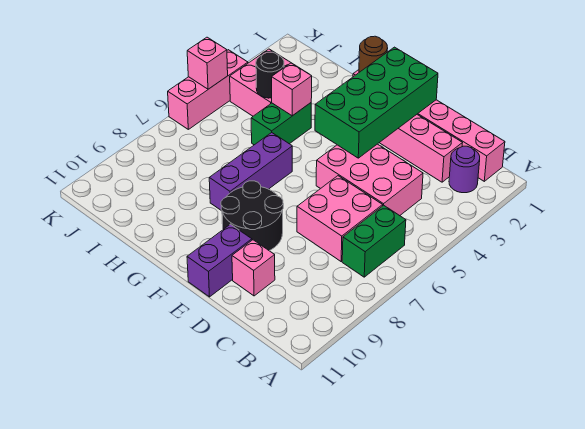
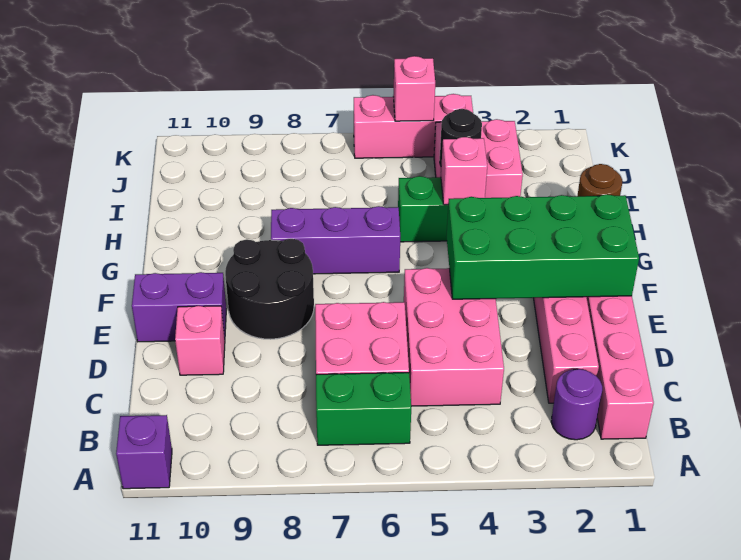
none -> purple 1x1 brick [116,415,172,489]

